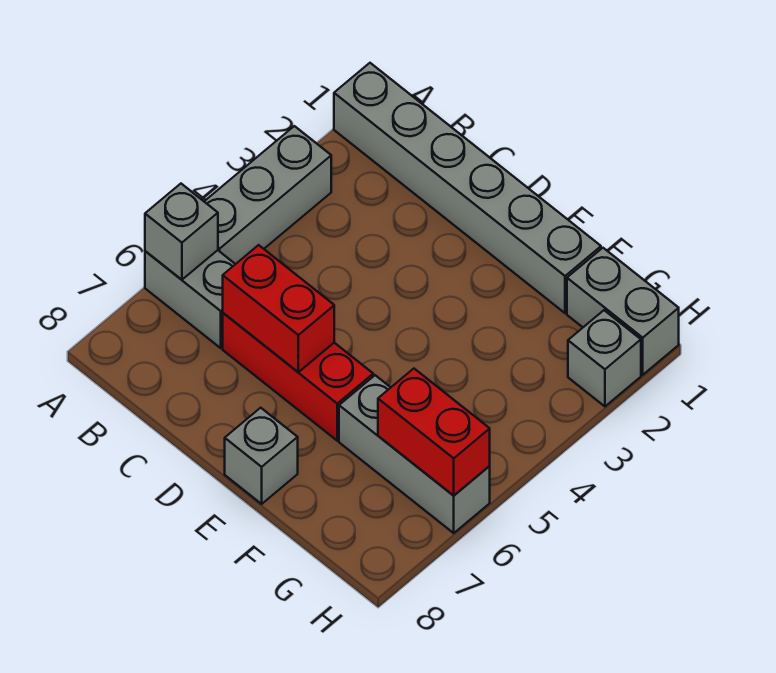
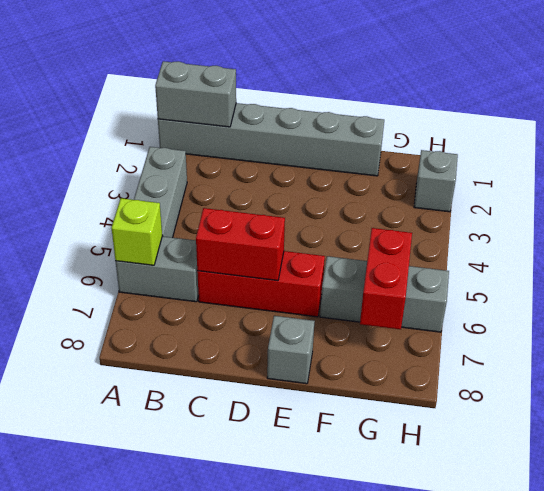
grey 1x1 brick [145,184,218,280] -> lime 1x1 brick [112,198,162,265]
grey 1x2 brick [567,248,679,375] -> grey 1x2 brick moved to [155,61,236,127]
red 1x2 brick [378,369,490,496] -> red 1x2 brick turned to [360,228,412,329]

